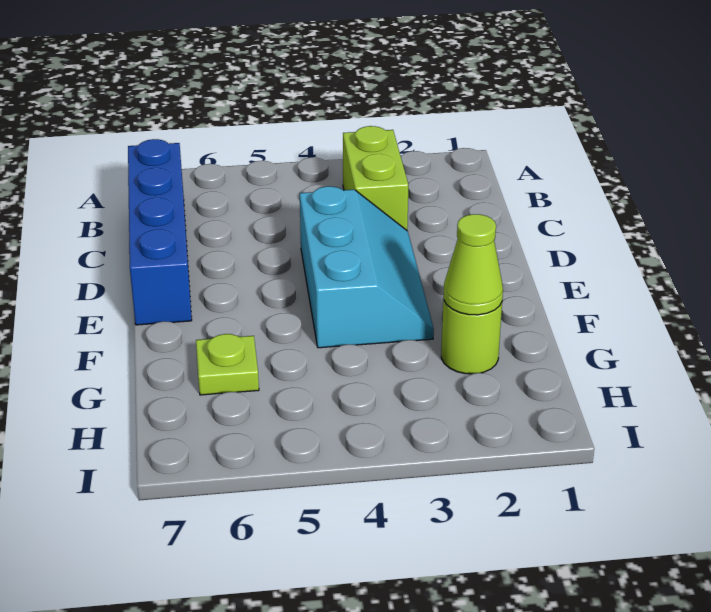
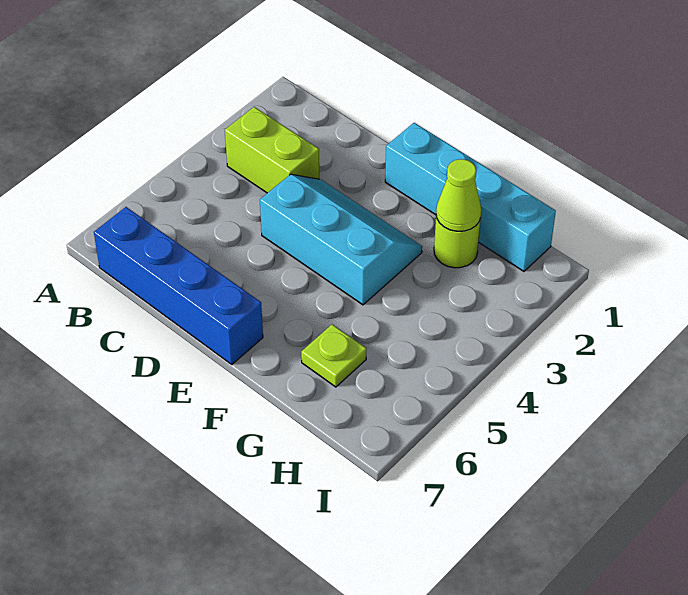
none -> cyan 1x4 brick [385,123,556,271]

